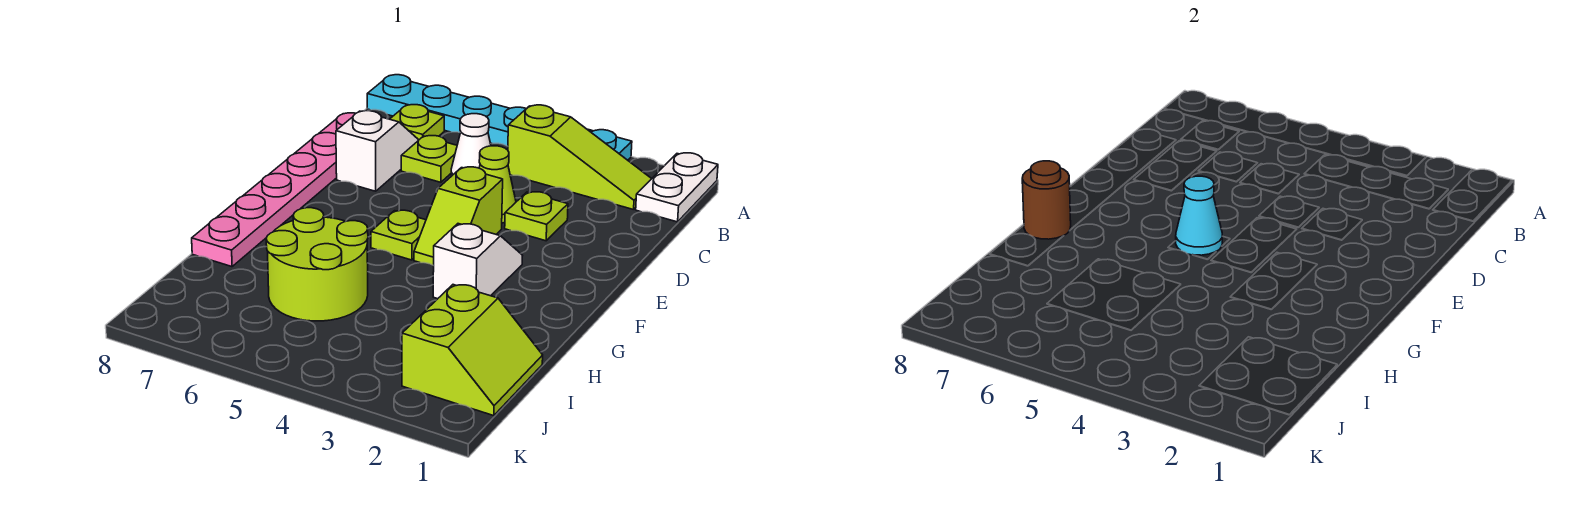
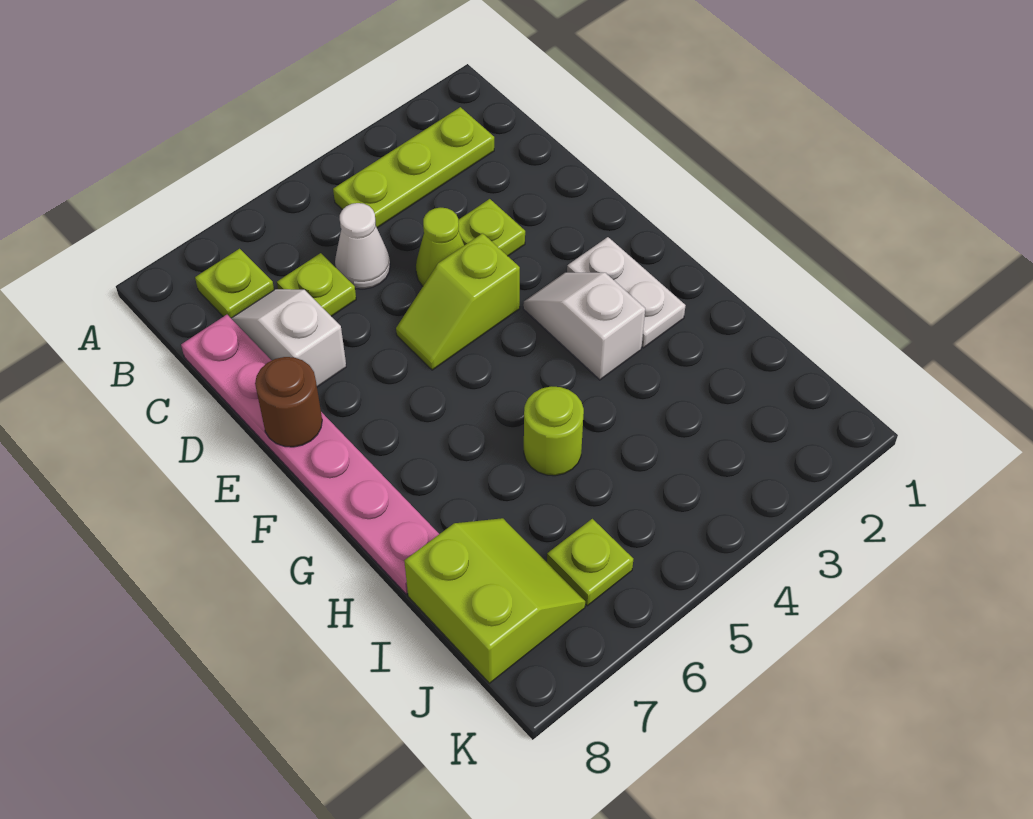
white 1x2 plate [636,153,718,222] -> white 1x2 plate moved to [567,237,686,348]
cyan 1x6 plate [367,75,632,160] -> none
lime 1x3 slope [508,105,651,210] -> lime 1x3 plate [333,107,494,228]
lime 1x2 slope [414,167,503,266] -> lime 1x2 slope turned to [396,233,520,370]
lime 1x1 plate [371,210,426,260] -> lime 1x1 plate moved to [547,519,633,606]
cyan 1x1 cone [1176,176,1222,255] -> none
brown 1x1 round brick [1022,161,1071,239] -> brown 1x1 round brick moved to [255,357,322,447]
lime 2x2 round brick [266,208,368,321] -> lime 1x1 round brick [524,387,584,476]
lime 2x2 slope [402,285,543,416] -> lime 2x2 slope moved to [404,518,585,683]

